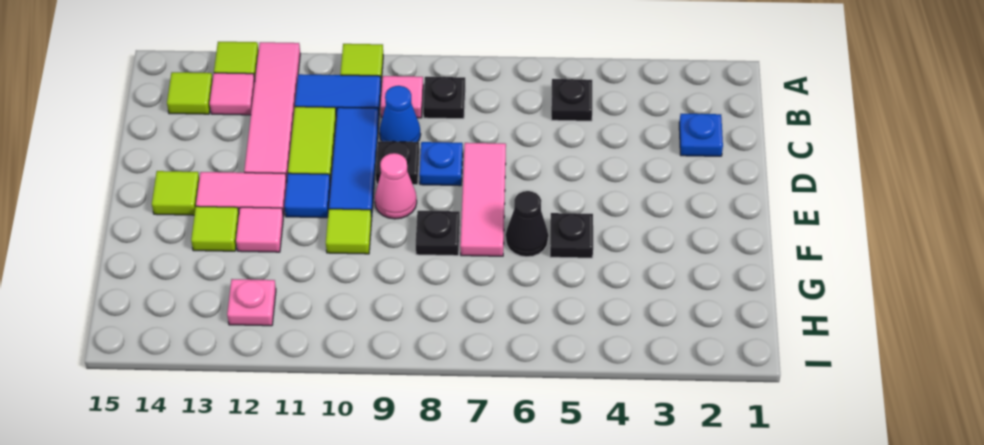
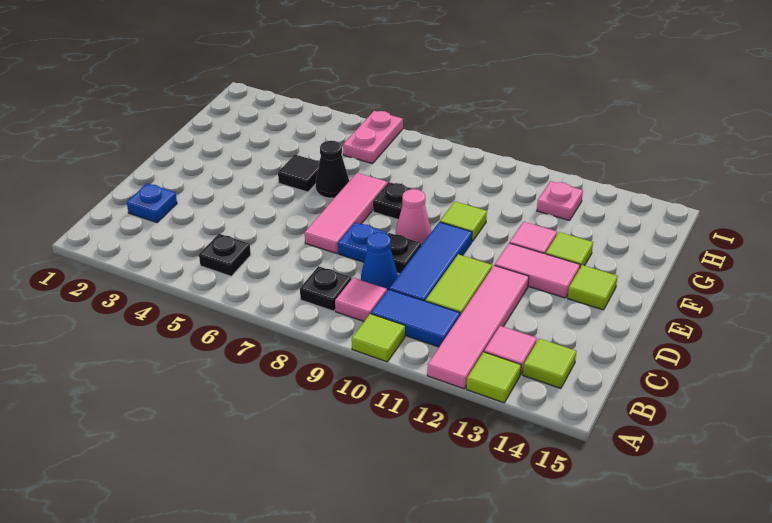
blue 1x1 tile [284,173,331,218] -> none
black 1x1 plate [550,213,593,258] -> black 1x1 tile [278,155,319,192]
none -> pink 1x2 plate [343,111,403,164]

